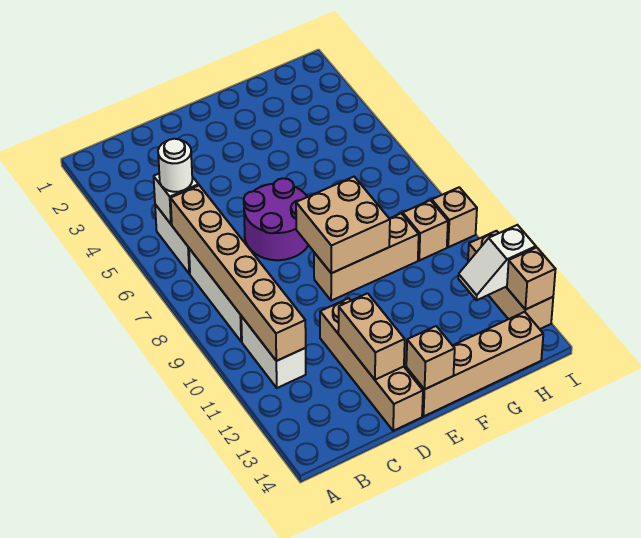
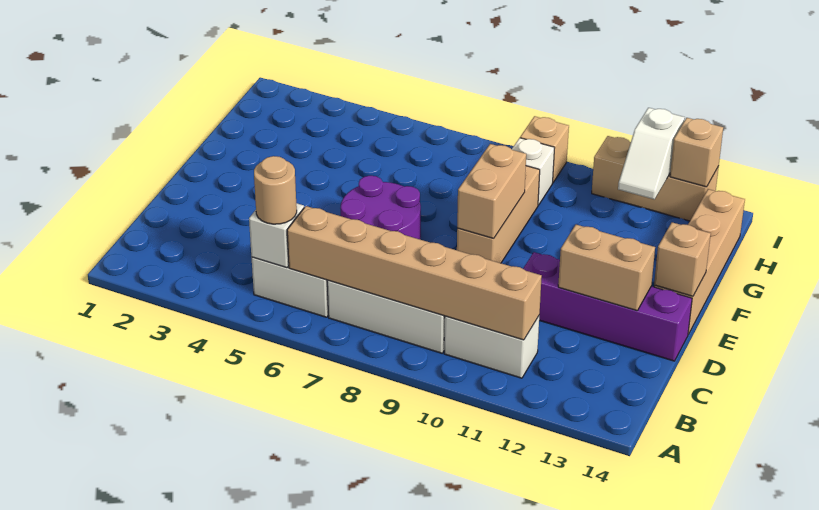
white 1x1 round brick [158,139,192,192] -> tan 1x1 round brick [254,156,297,224]
tan 1x4 brick [320,298,423,431] -> purple 1x4 brick [523,252,692,361]
tan 2x2 brick [296,177,390,273] -> tan 1x2 brick [457,144,526,238]
tan 1x1 brick [403,200,448,260] -> white 1x1 brick [512,138,554,205]

